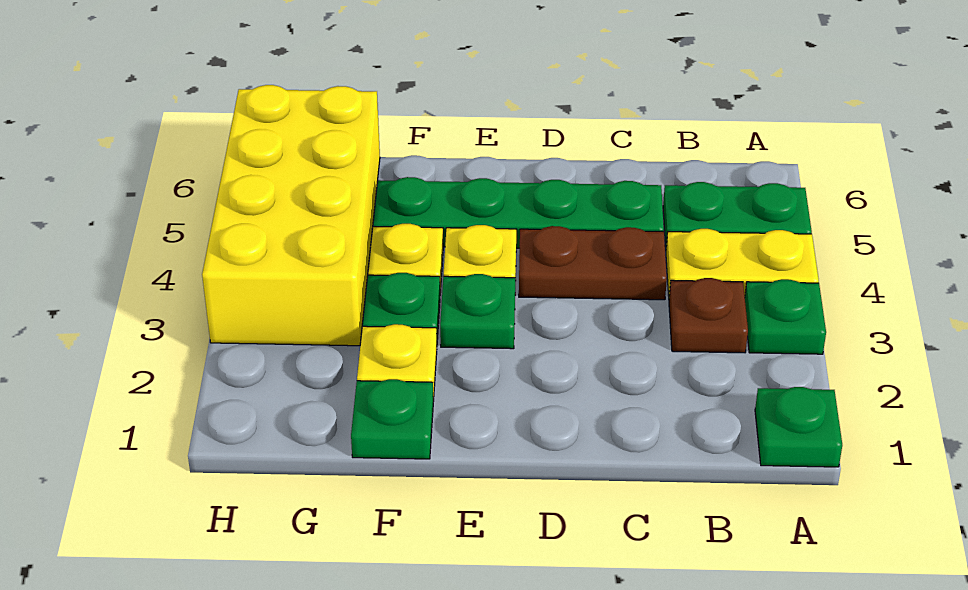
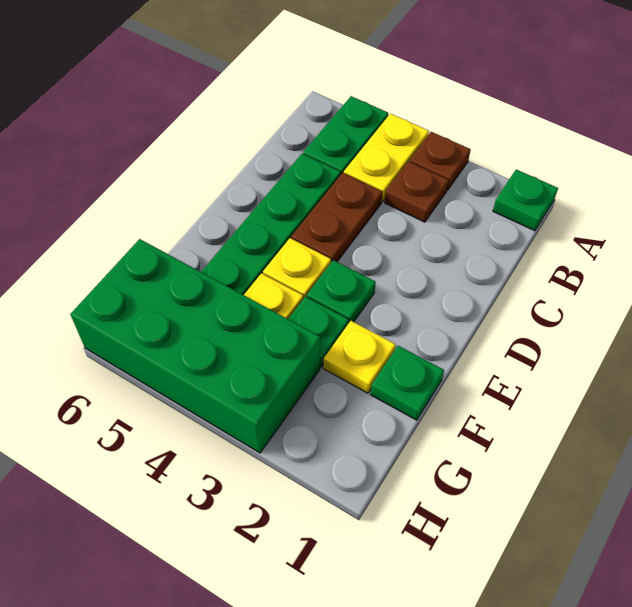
green 1x1 plate [745,279,826,354] -> brown 1x1 plate [409,132,471,190]
yellow 2x4 brick [202,85,380,346] -> green 2x4 brick [70,239,320,453]

